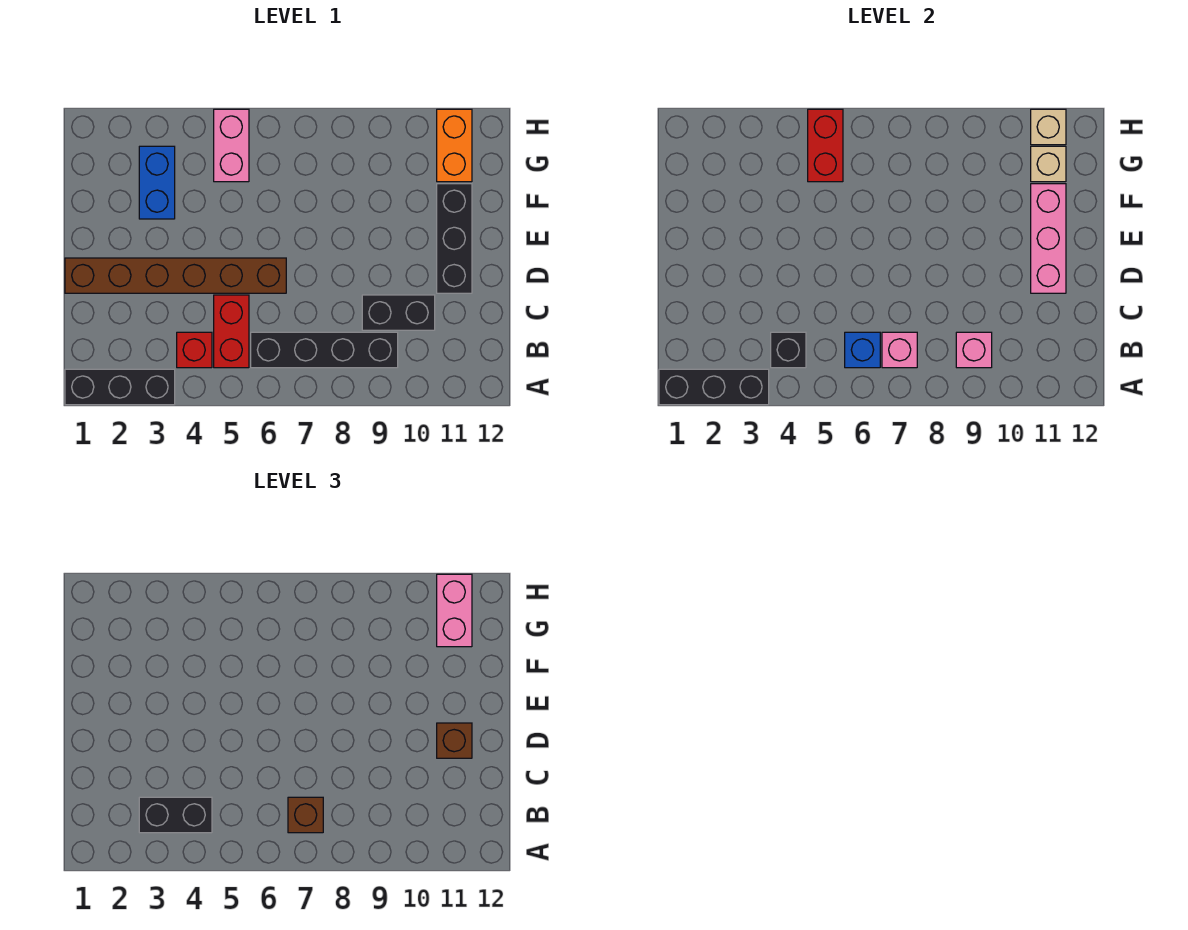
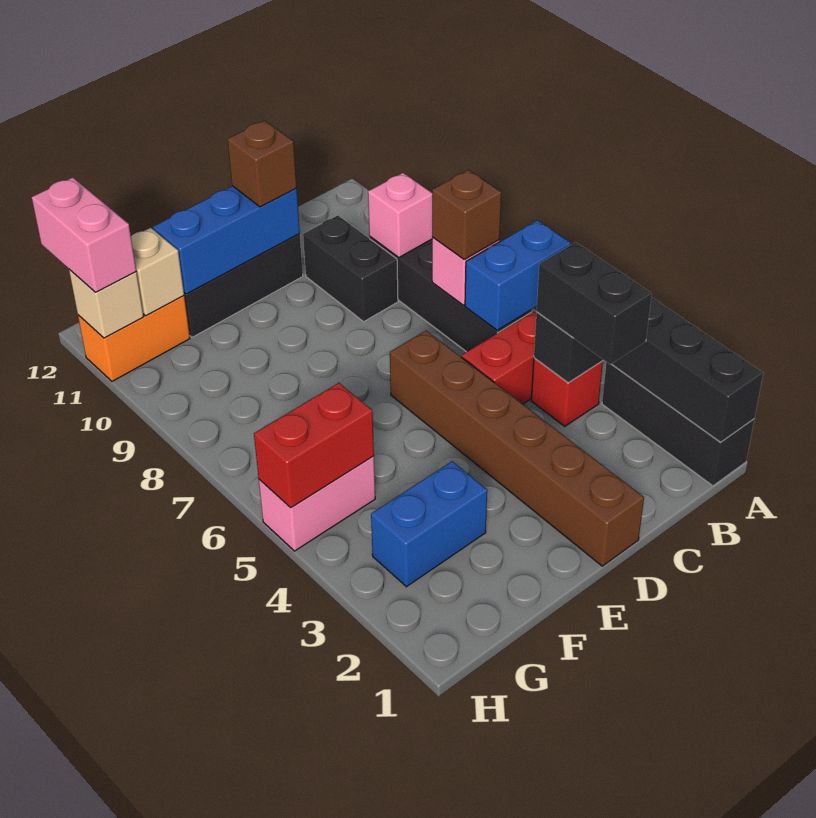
blue 1x1 brick [845,332,880,368] -> blue 1x2 brick [465,220,571,330]
pink 1x3 brick [1031,184,1066,293] -> blue 1x3 brick [153,186,300,294]
pink 1x2 brick [437,574,472,647] -> pink 1x2 brick turned to [32,177,136,292]

